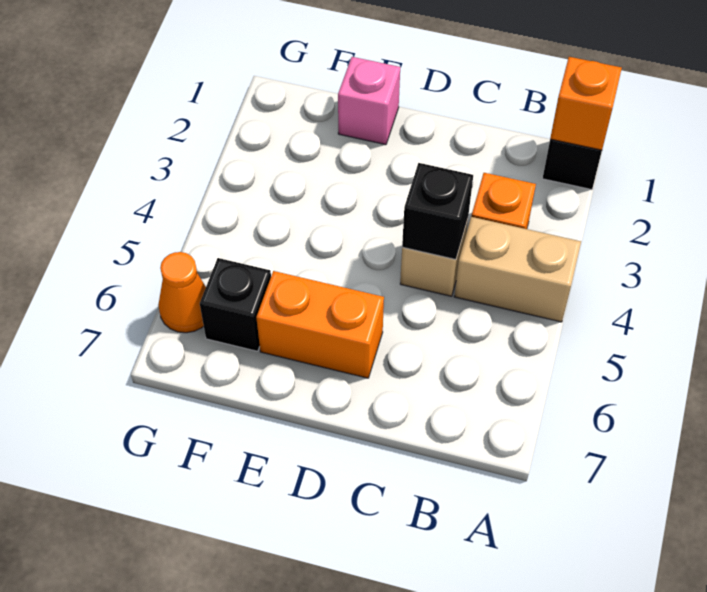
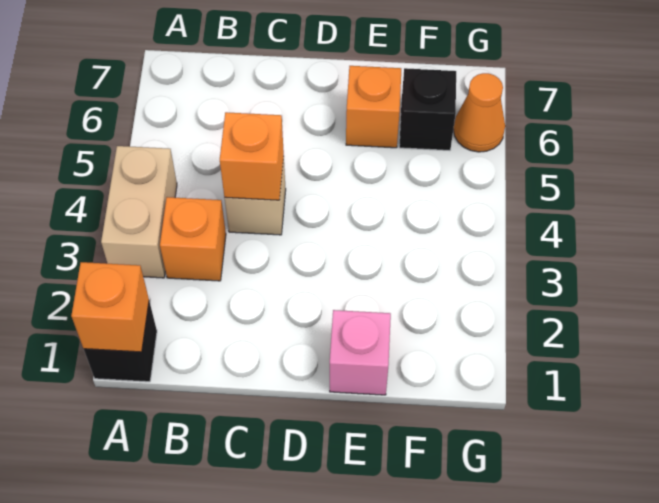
tan 1x2 brick [454,217,581,322] -> tan 1x2 brick turned to [101,146,177,278]
black 1x1 brick [402,163,473,259] -> orange 1x1 brick [220,112,284,200]
orange 1x2 brick [256,271,384,378] -> orange 1x1 brick [346,66,401,148]

